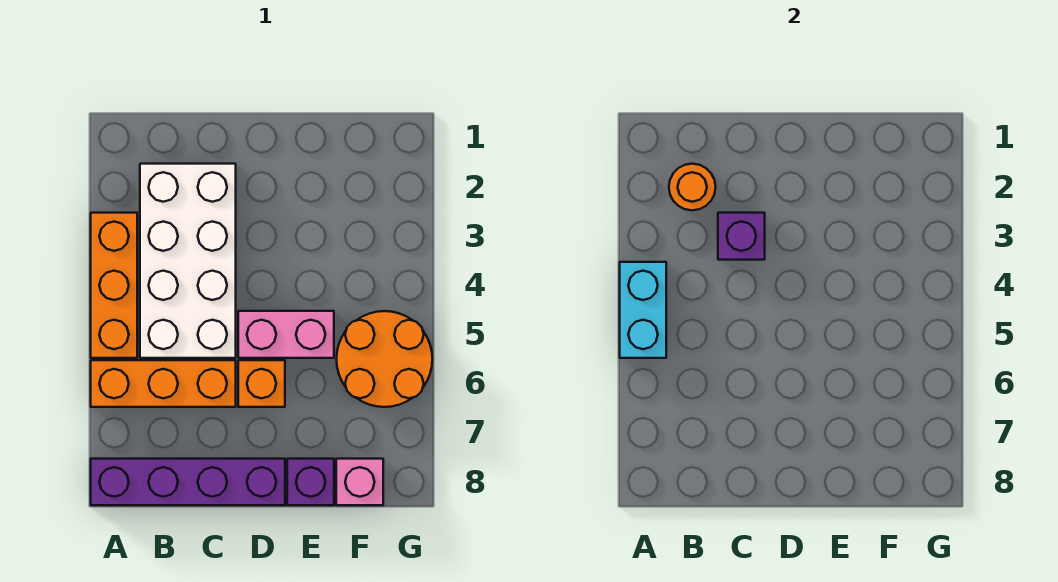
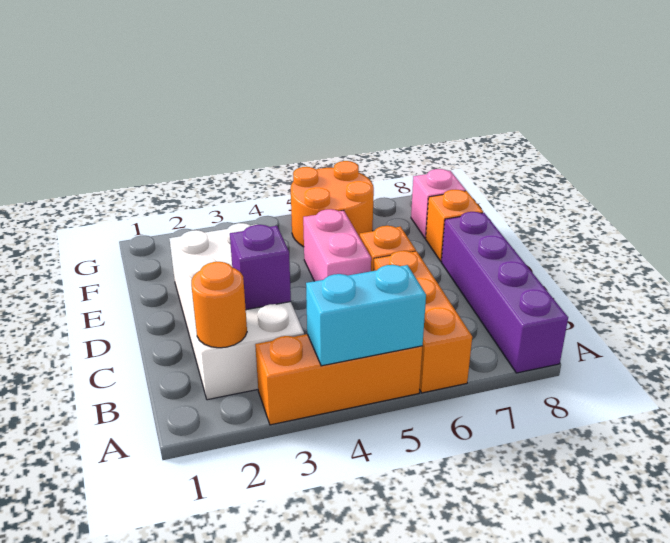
white 2x4 brick [140,164,236,358] -> white 2x4 brick turned to [169,223,304,400]
purple 1x1 brick [287,459,334,505] -> orange 1x1 brick [426,189,483,261]

